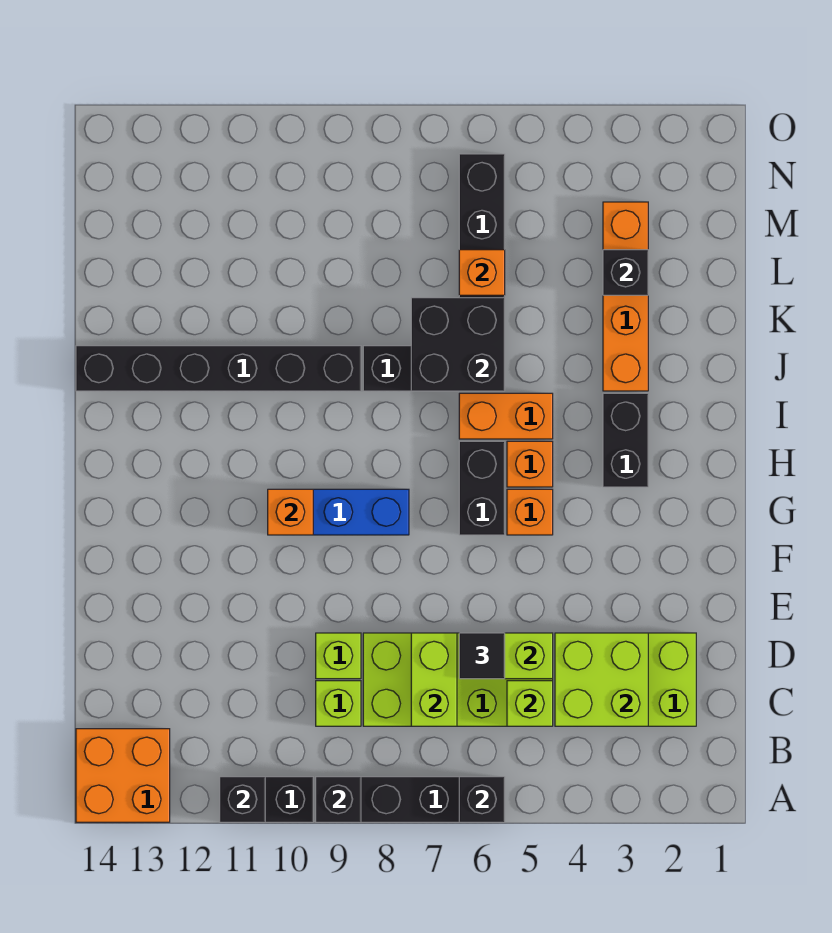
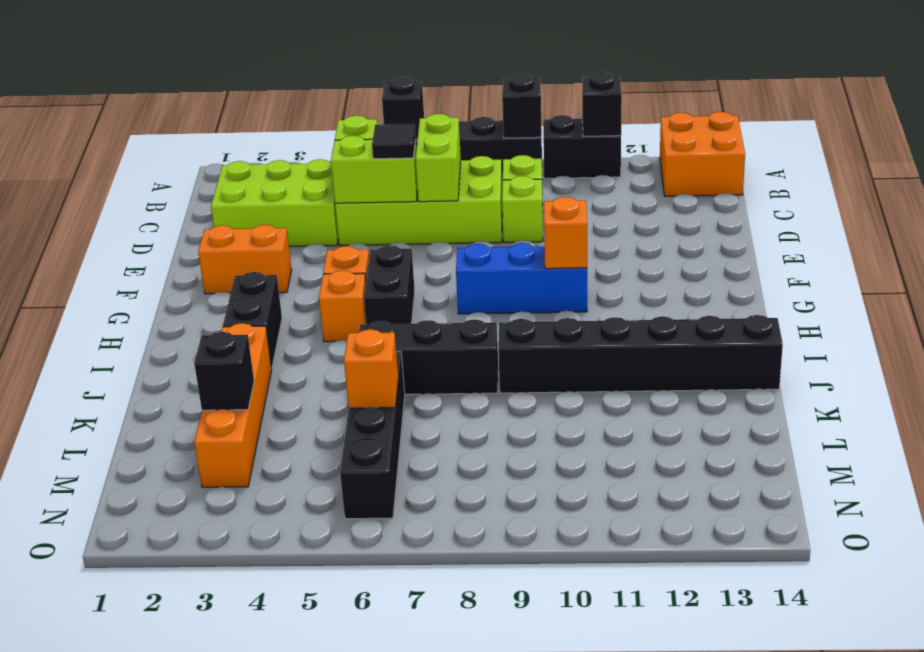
lime 2x2 brick [555,633,648,726] -> none
orange 1x2 brick [459,393,553,439] -> orange 1x2 brick moved to [198,225,292,294]
black 2x2 brick [411,298,505,391] -> none

